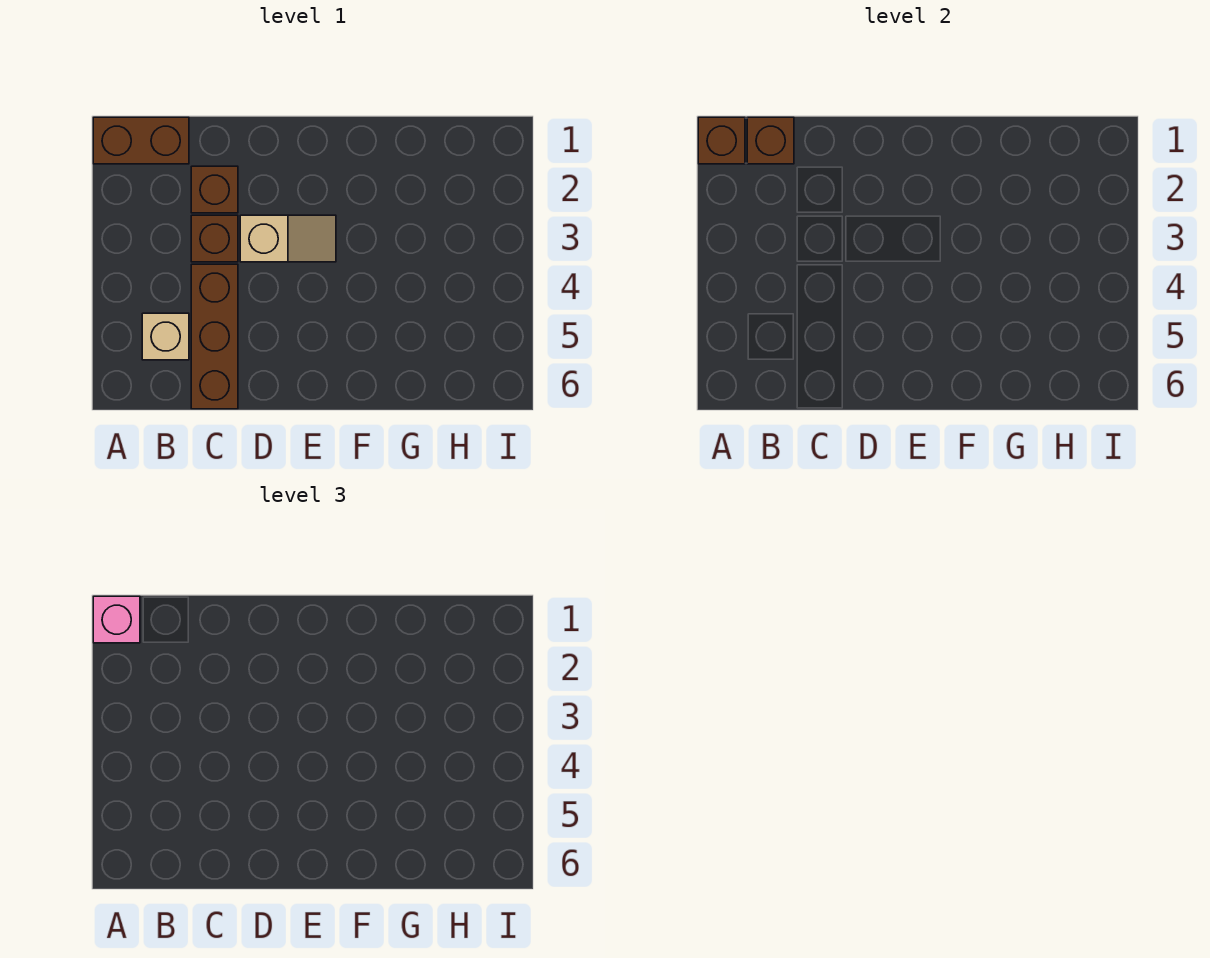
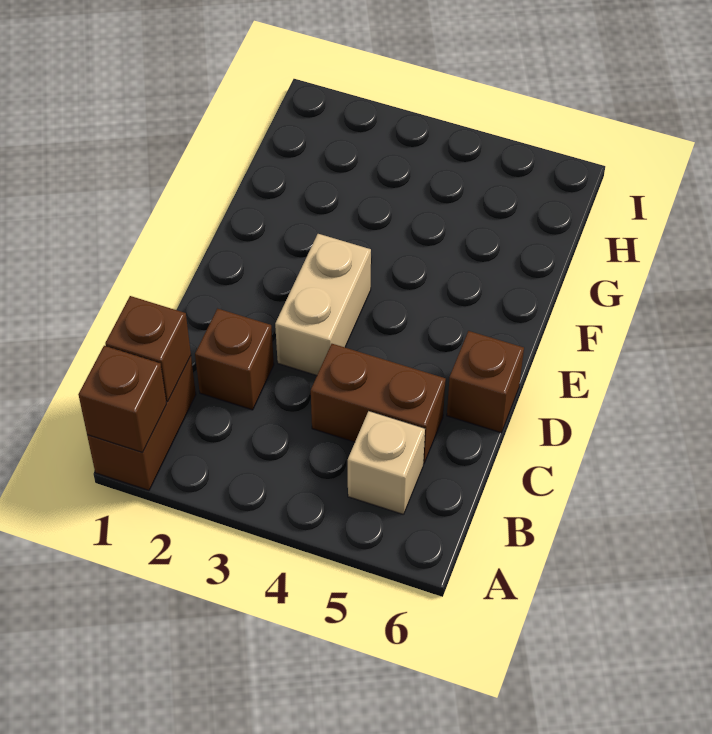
pink 1x1 brick [93,596,140,643] -> none
brown 1x1 brick [191,215,238,262] -> brown 1x1 brick moved to [447,331,524,433]
brown 1x3 brick [191,264,238,409] -> brown 1x2 brick [310,344,446,464]
tan 1x2 slope [240,215,336,262] -> tan 1x2 brick [275,234,371,376]

